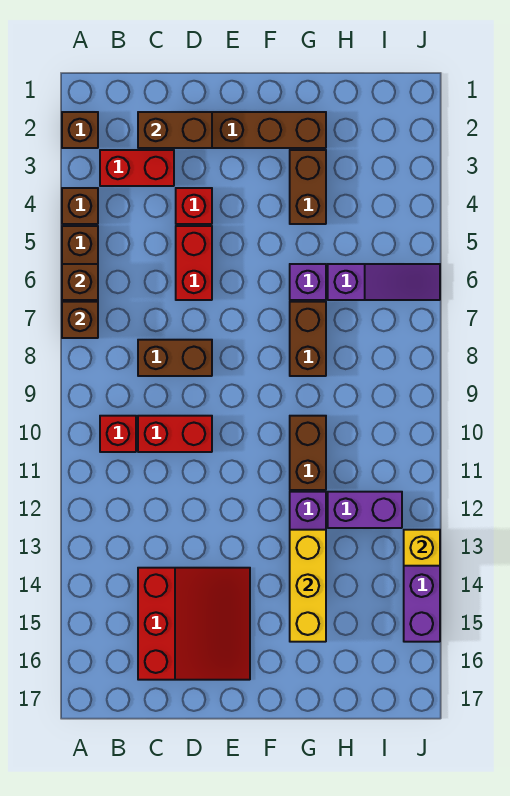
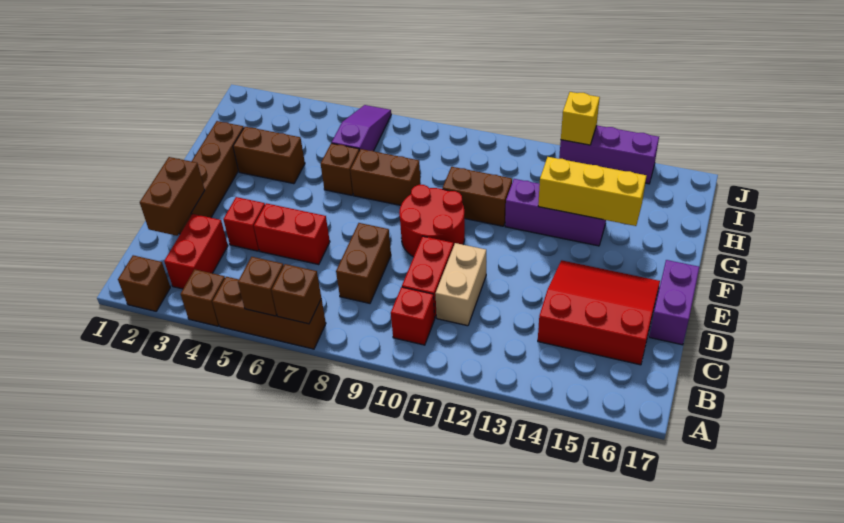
none -> tan 1x2 brick [435,243,486,326]
none -> red 2x2 round brick [399,185,465,257]
purple 1x1 brick [290,264,326,300] -> brown 1x1 brick [321,143,359,195]
purple 1x2 brick [328,492,402,528] -> purple 1x2 brick moved to [649,260,699,345]

